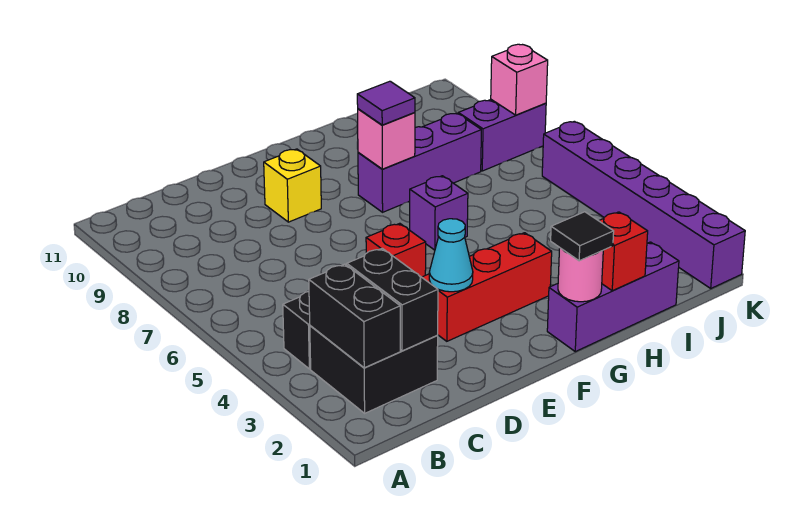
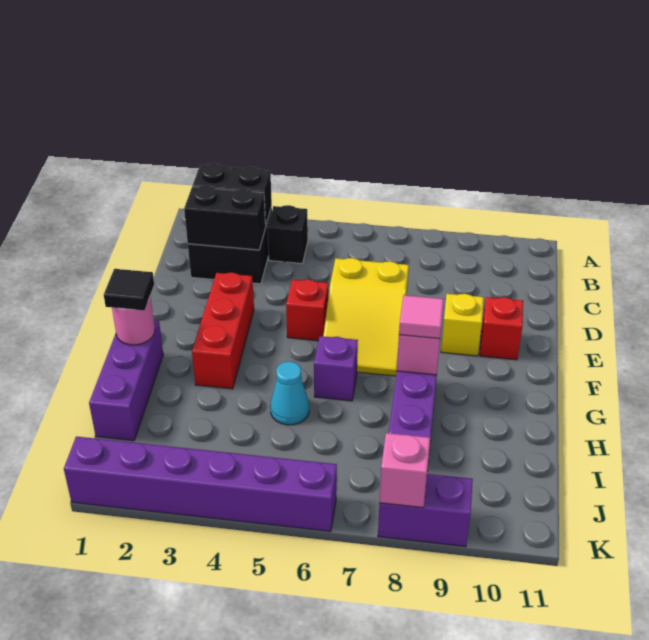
none -> yellow 2x3 slope [323,258,409,376]
cyan 1x1 cone [429,219,473,292] -> cyan 1x1 cone moved to [270,361,309,425]
purple 1x1 tile [357,81,415,125] -> pink 1x1 tile [399,295,444,339]
red 1x1 brick [599,212,648,291] -> red 1x1 brick moved to [480,297,523,360]
purple 1x2 brick [458,100,546,171] -> purple 1x2 brick turned to [378,474,473,547]

